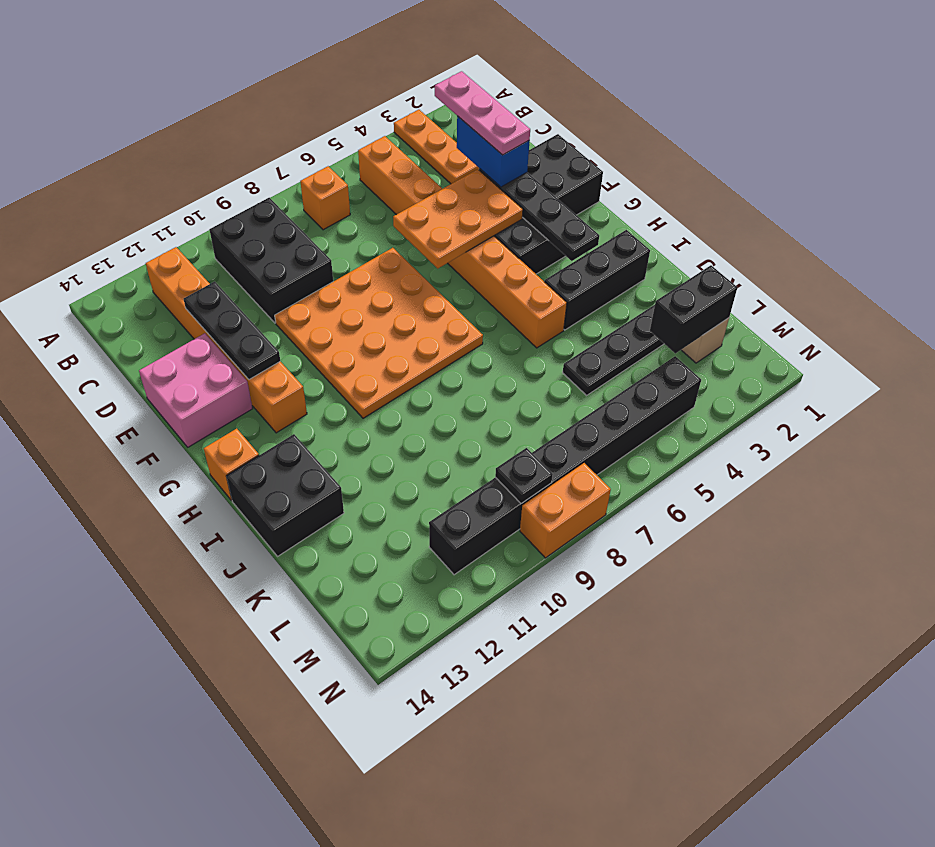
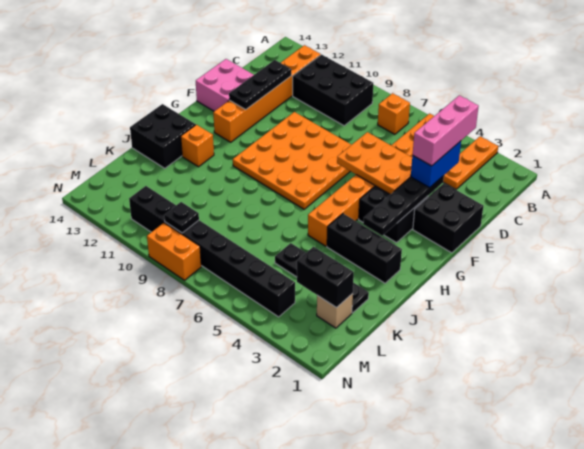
black 2x3 brick [209,198,333,323] -> black 2x3 brick turned to [293,55,373,126]
pink 1x3 plate [435,71,530,155] -> pink 1x3 brick [413,95,479,166]
orange 1x1 brick [204,429,259,501] -> orange 1x1 brick moved to [181,125,214,167]

